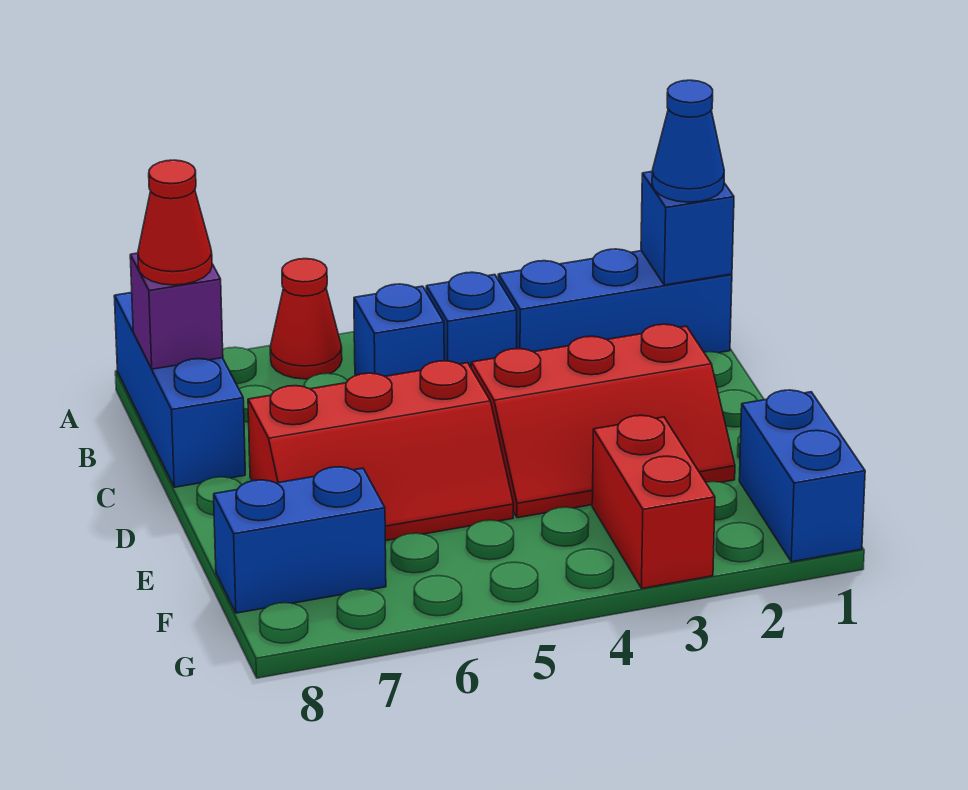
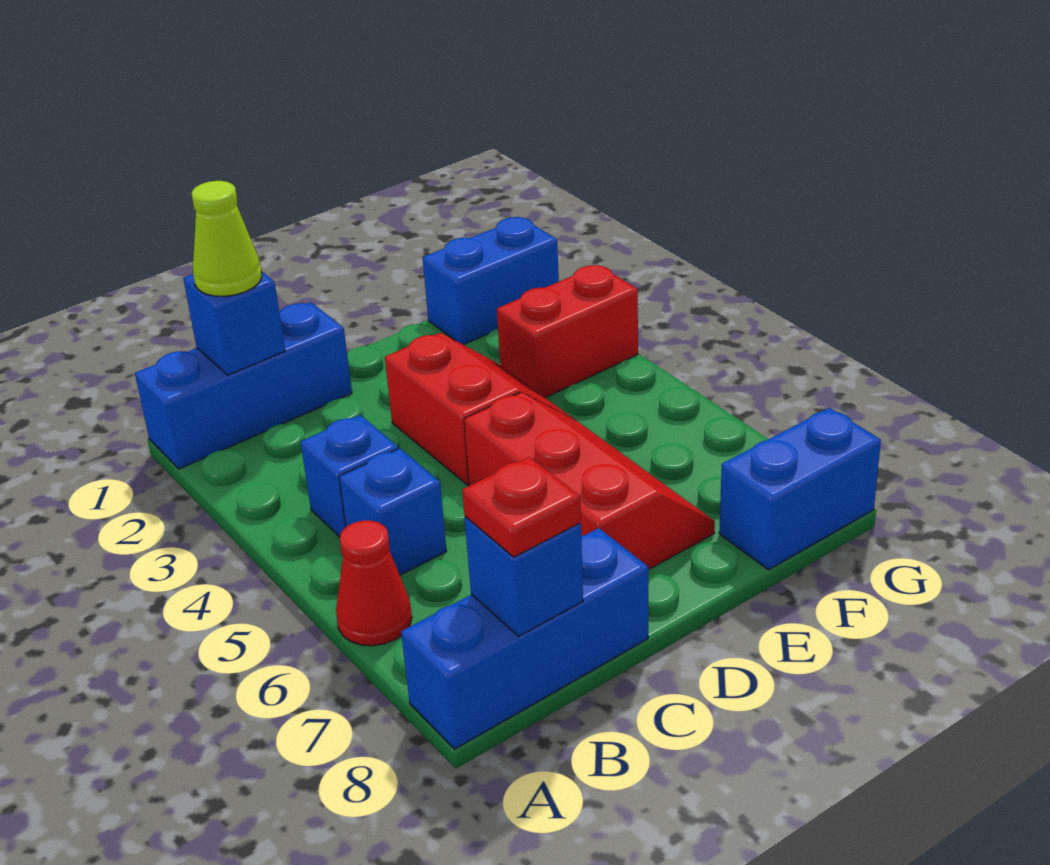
blue 1x3 brick [498,249,732,353] -> blue 1x3 brick turned to [135,302,352,469]
blue 1x1 cone [652,80,724,202] -> lime 1x1 cone [192,181,262,296]
purple 1x1 brick [130,253,223,369] -> blue 1x1 brick [465,517,583,636]
red 1x1 cone [138,160,212,285] -> red 1x1 plate [462,457,581,557]
red 2x3 slope [471,324,735,518] -> red 2x2 slope [385,333,575,485]
blue 1x2 brick [214,467,386,613] -> blue 1x2 brick turned to [719,408,881,570]

